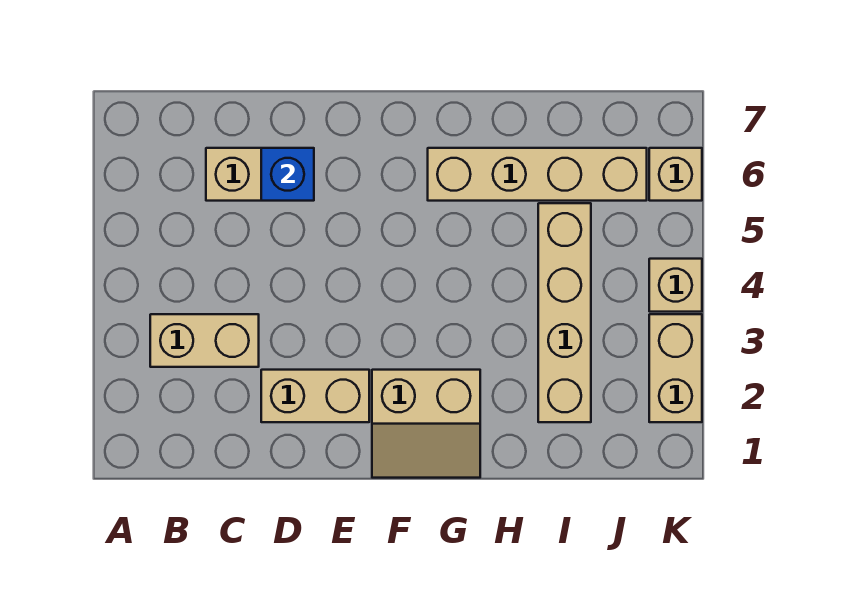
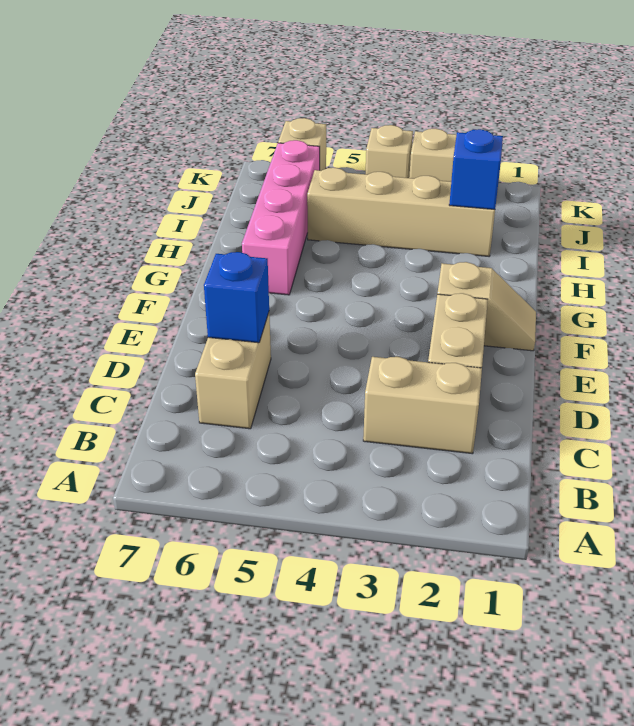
tan 1x2 brick [150,314,259,367] -> tan 1x2 brick turned to [363,357,482,454]
tan 2x2 slope [372,370,480,478] -> tan 1x2 slope [437,262,536,351]
tan 1x4 brick [428,148,647,201] -> pink 1x4 brick [242,140,320,295]
none -> blue 1x1 brick [449,129,503,209]

